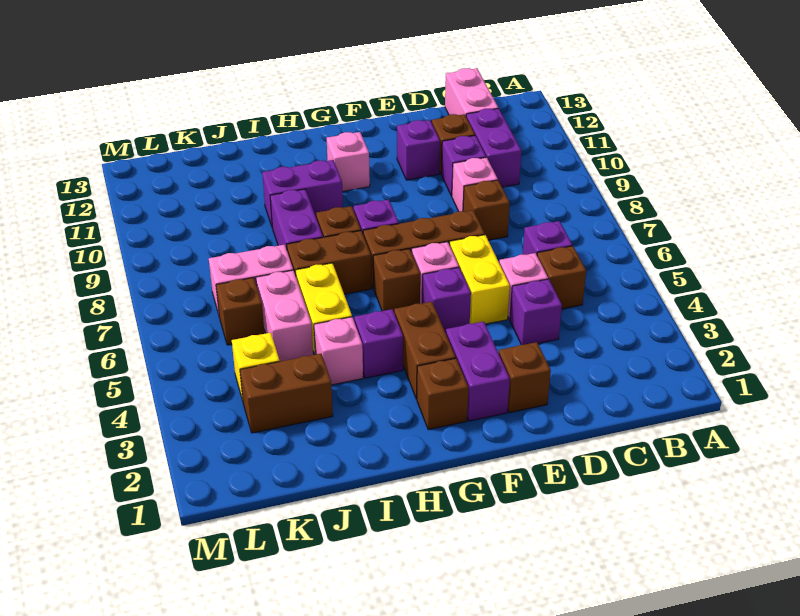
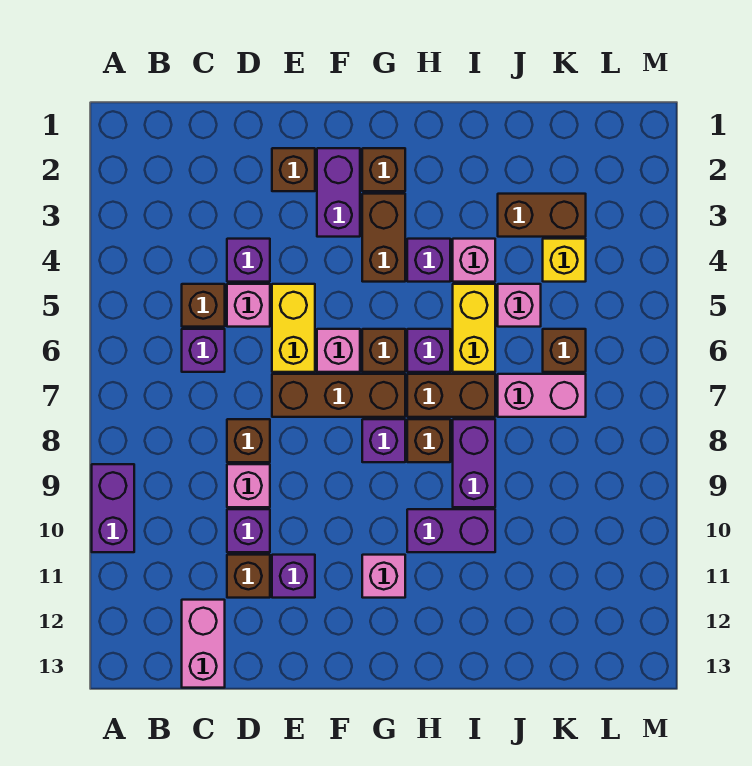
purple 1x2 brick [466,108,521,187] -> purple 1x2 brick moved to [92,464,134,552]
purple 1x1 brick [422,267,471,332] -> purple 1x1 brick moved to [407,329,450,372]
pink 1x2 brick [256,270,313,361] -> pink 1x1 brick [498,284,541,327]

